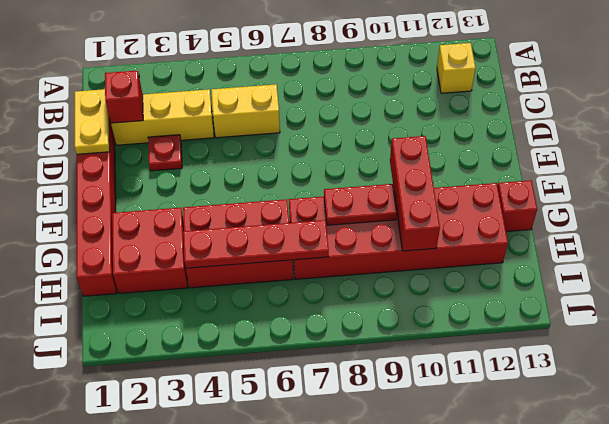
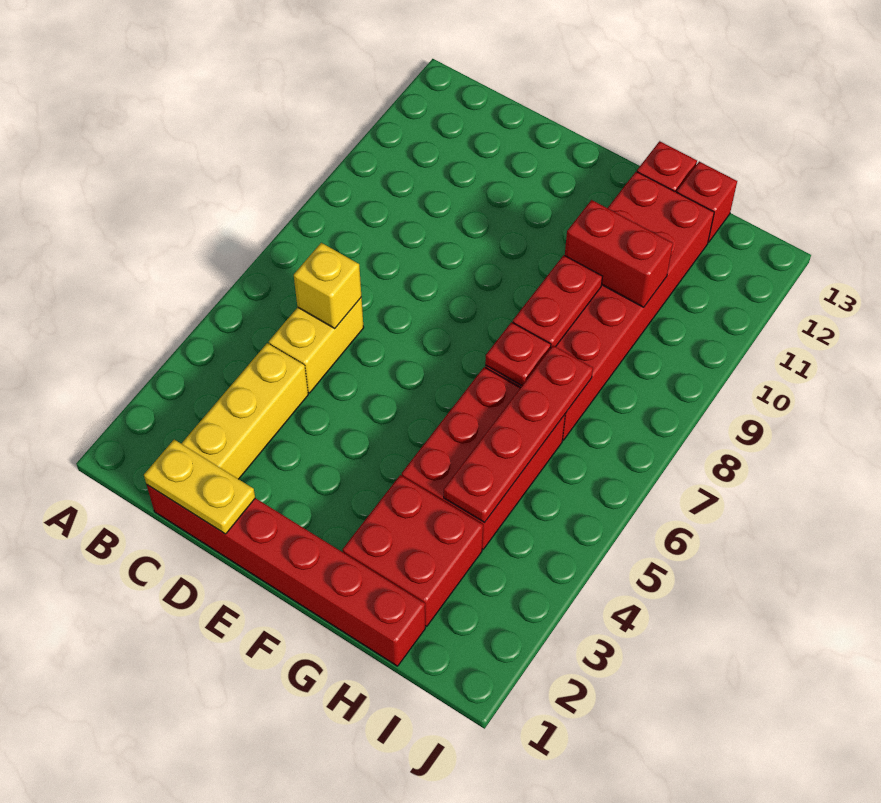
yellow 1x1 brick [437,43,476,93] -> yellow 1x1 brick moved to [294,243,361,328]
red 1x1 brick [105,71,143,123] -> red 1x1 brick moved to [677,162,737,243]
red 1x1 plate [148,135,182,171] -> red 1x1 plate moved to [485,322,551,386]
red 1x3 brick [390,136,440,251] -> red 1x2 brick [565,200,673,307]

